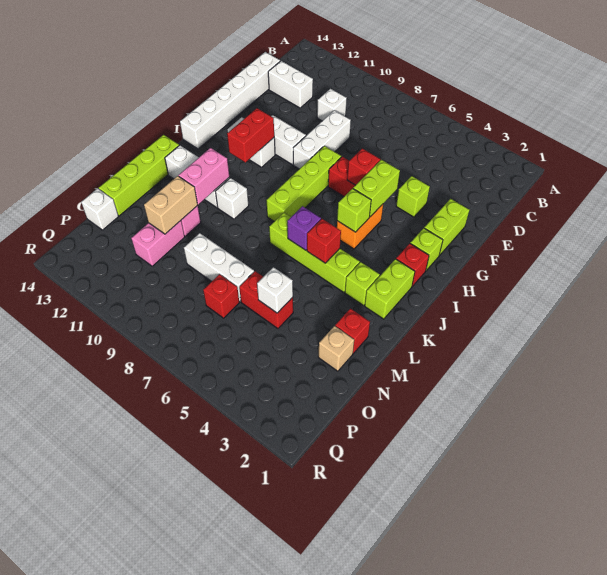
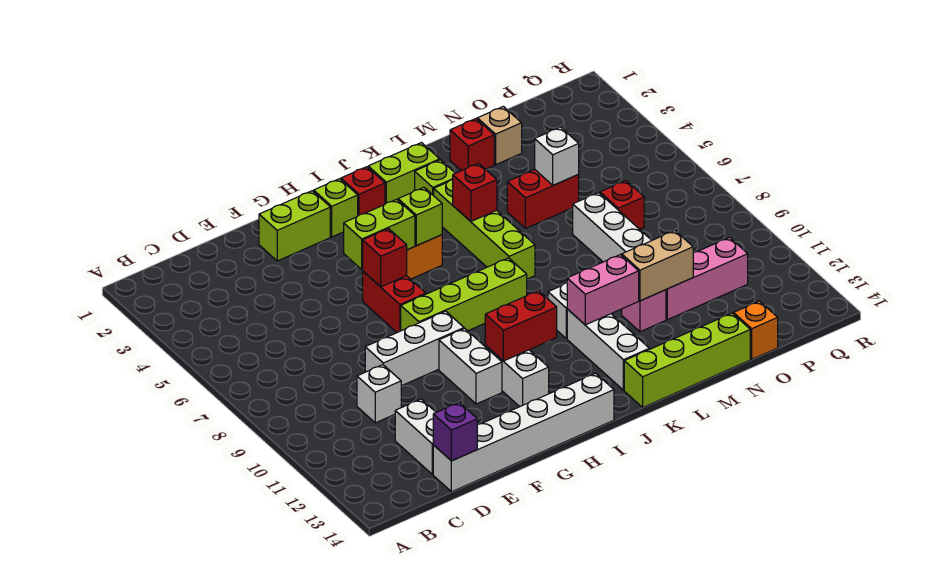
lime 1x1 brick [396,176,430,217] -> none
purple 1x1 brick [287,206,321,250] -> purple 1x1 brick moved to [433,403,477,461]
red 1x2 brick [239,271,293,329] -> red 1x2 brick turned to [507,170,579,228]
pink 1x2 brick [131,221,185,266] -> pink 1x3 brick [666,237,748,320]
white 1x1 brick [81,189,118,230] -> orange 1x1 brick [734,301,778,359]

